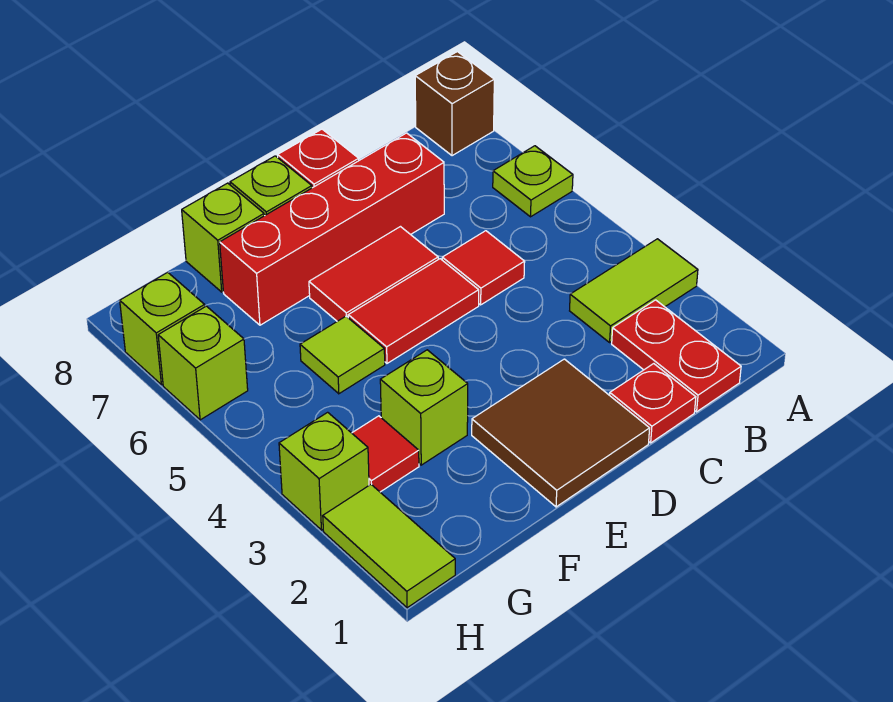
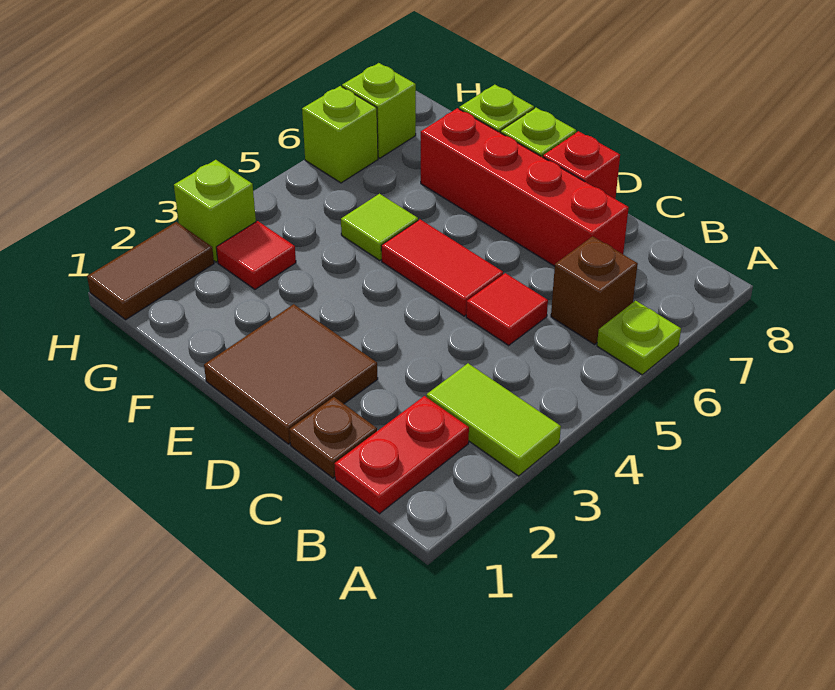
brown 1x1 brick [415,52,494,156] -> brown 1x1 brick moved to [551,236,638,344]
red 1x1 plate [610,364,696,443] -> brown 1x1 plate [289,397,377,478]
red 1x2 tile [309,227,438,321] -> none
lime 1x1 brick [380,350,468,465] -> none
lime 1x2 tile [323,485,455,608] -> brown 1x2 tile [87,222,214,320]

